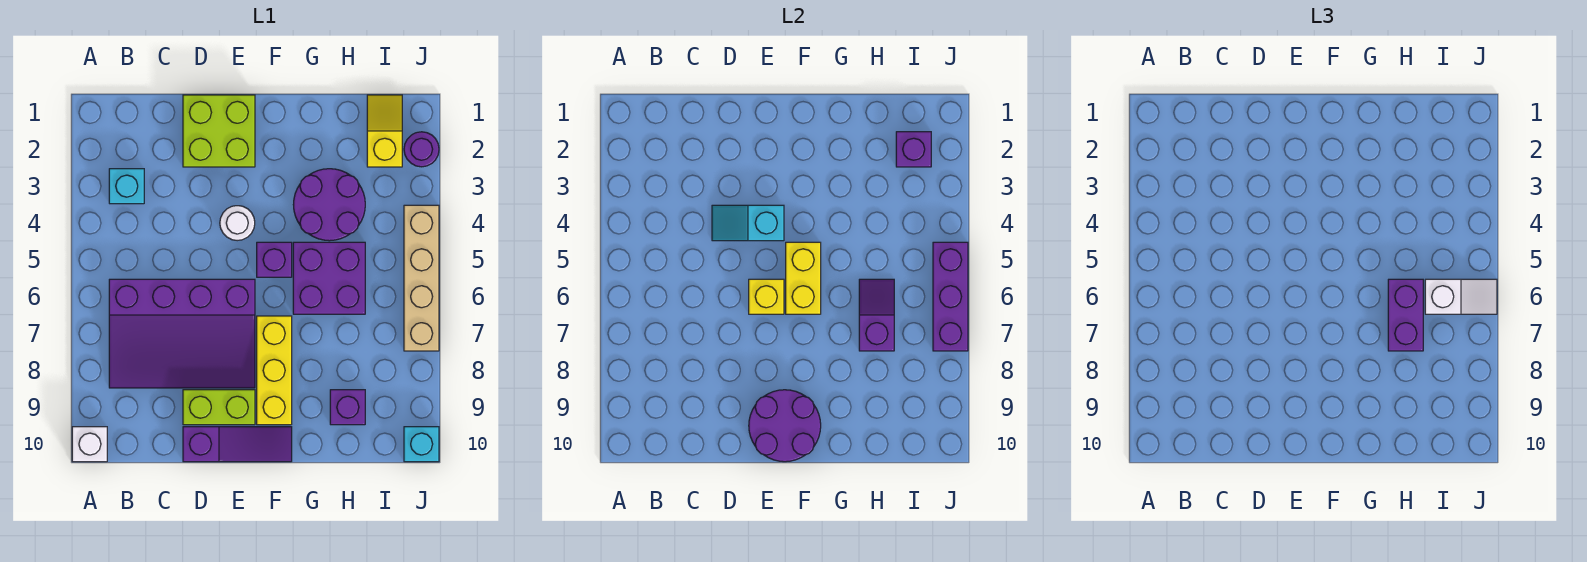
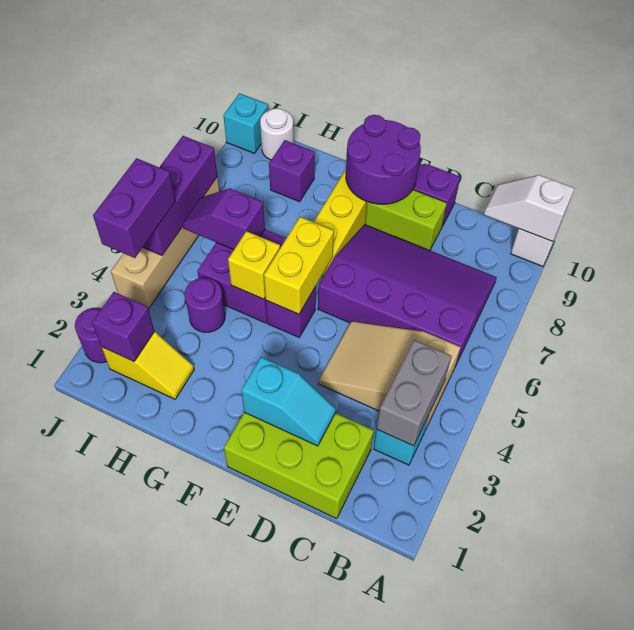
none -> grey 1x2 brick [377,340,452,446]
none -> tan 2x3 slope [318,321,461,430]
lime 2x2 brick [183,95,255,167] -> lime 2x3 brick [224,412,374,519]
cyan 1x2 slope [712,205,784,241] -> cyan 1x2 slope moved to [241,357,336,446]
white 1x1 round brick [220,206,255,241] -> white 1x1 round brick moved to [260,108,293,160]
yellow 1x1 brick [749,279,784,314] -> yellow 1x1 brick moved to [228,231,280,299]
purple 2x2 round brick [293,169,365,241] -> purple 1x1 round brick [185,278,225,332]
purple 1x2 slope [859,279,894,351] -> purple 1x2 slope turned to [182,188,265,250]
purple 1x2 brick [1388,279,1423,351] -> purple 1x2 brick moved to [93,158,175,258]
yellow 1x2 slope [367,95,402,167] -> yellow 1x2 slope turned to [102,332,194,399]
white 1x2 slope [1425,279,1497,314] -> white 1x2 slope moved to [484,175,575,241]

